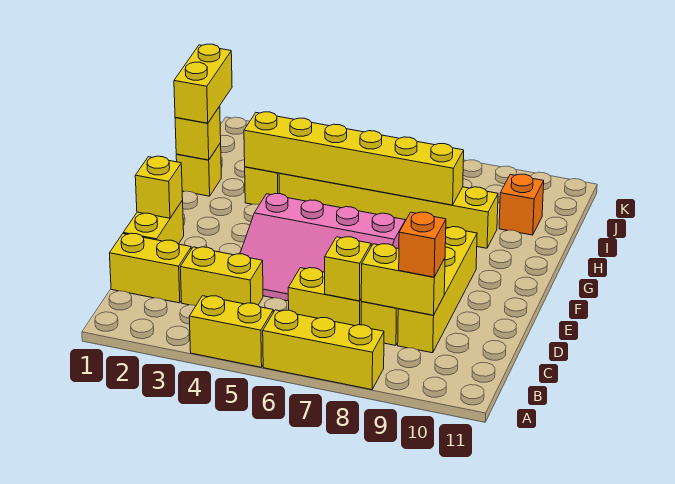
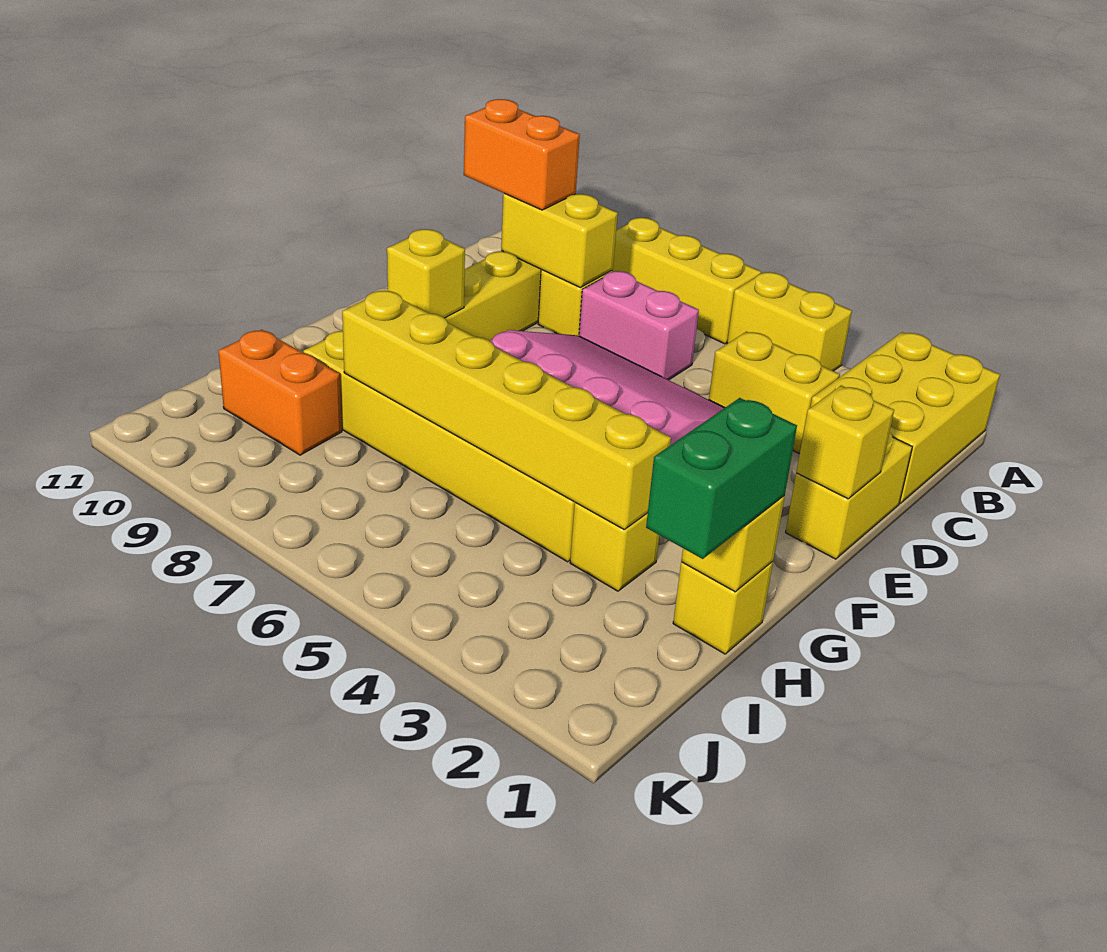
yellow 1x2 brick [109,233,191,303] -> yellow 2x3 brick [810,332,1000,503]
yellow 1x2 brick [288,268,362,326] -> pink 1x2 brick [579,271,699,380]
yellow 1x1 brick [325,237,371,301] -> yellow 1x1 brick moved to [387,229,465,318]
orange 1x1 brick [399,212,446,277] -> orange 1x2 brick [464,99,580,210]
yellow 1x2 brick [174,44,232,123] -> green 1x2 brick [646,398,797,559]
orange 1x1 brick [499,174,544,235] -> orange 1x2 brick [219,330,342,455]

